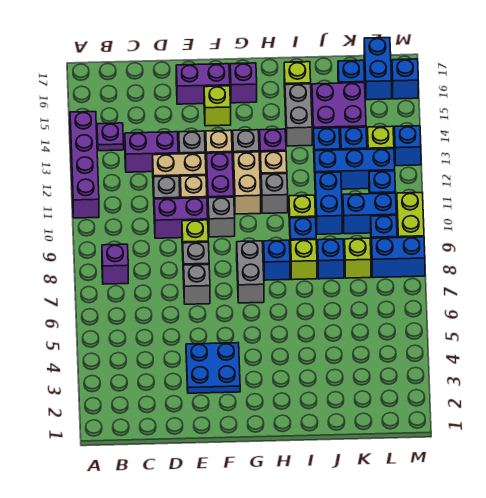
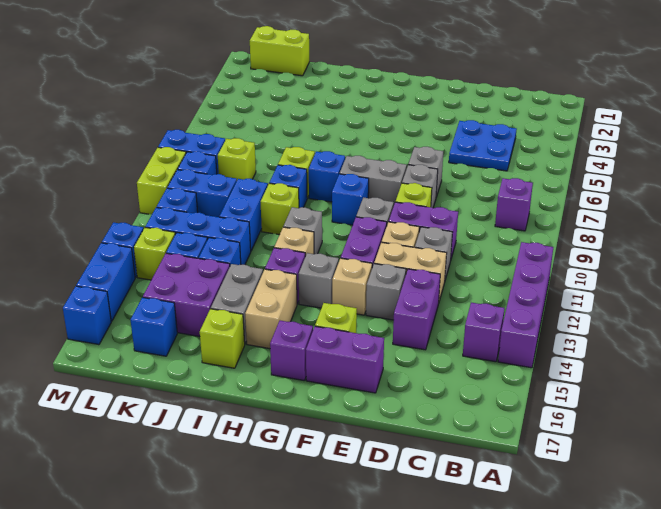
purple 1x1 plate [97,123,124,151] -> purple 1x1 brick [463,303,505,362]
purple 1x2 brick [125,132,178,172] -> purple 1x2 brick turned to [393,269,440,350]
blue 2x2 plate [186,343,240,393] -> blue 2x2 plate moved to [449,120,517,171]
grey 1x2 brick [237,241,264,303] -> grey 1x2 brick turned to [340,156,407,207]
tan 1x2 brick [234,152,261,214] -> tan 1x2 brick moved to [245,269,297,349]
blue 1x1 brick [318,239,344,279] -> blue 1x1 brick moved to [332,174,369,225]
none -> lime 1x2 brick [250,26,309,76]
blue 1x2 brick [364,38,392,100] -> blue 1x2 brick moved to [76,243,135,321]

